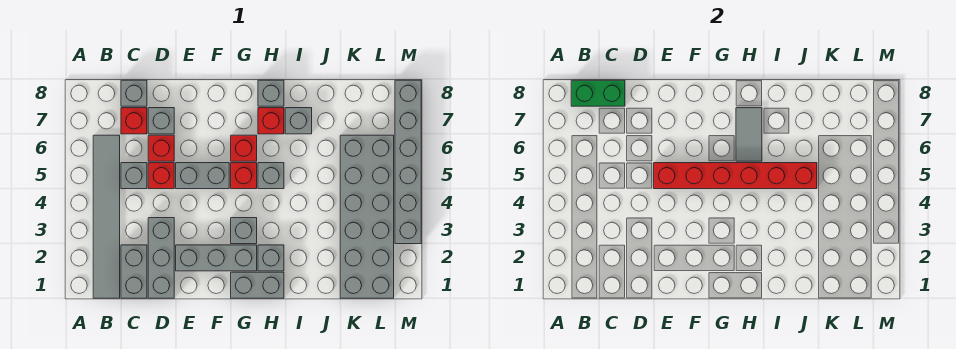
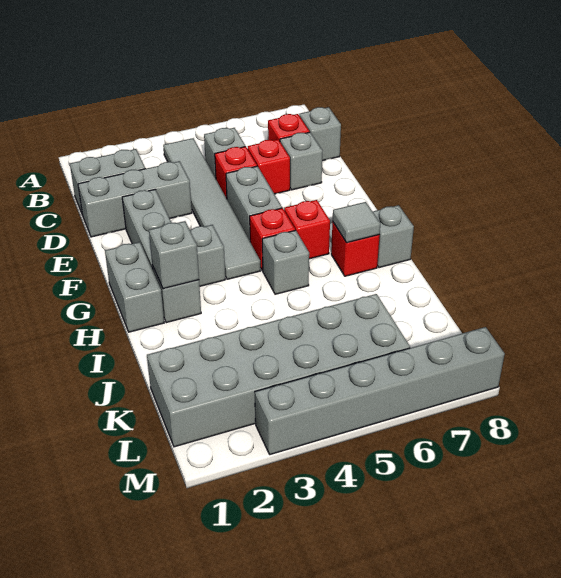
grey 1x6 tile [93,135,120,298] -> grey 1x6 tile turned to [163,138,260,279]
green 1x2 brick [571,80,625,106] -> none
red 1x6 brick [654,163,817,189] -> none
grey 1x2 tile [736,108,762,161] -> grey 1x1 tile [333,202,380,243]
grey 1x1 brick [285,108,312,134] -> grey 1x1 brick moved to [149,221,199,289]

